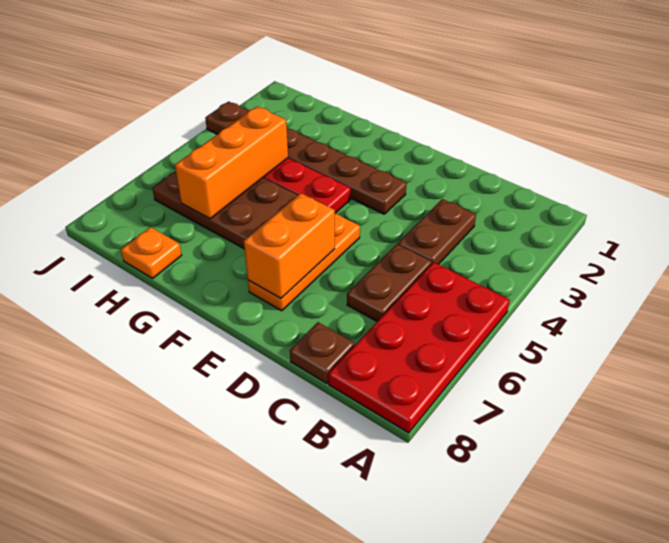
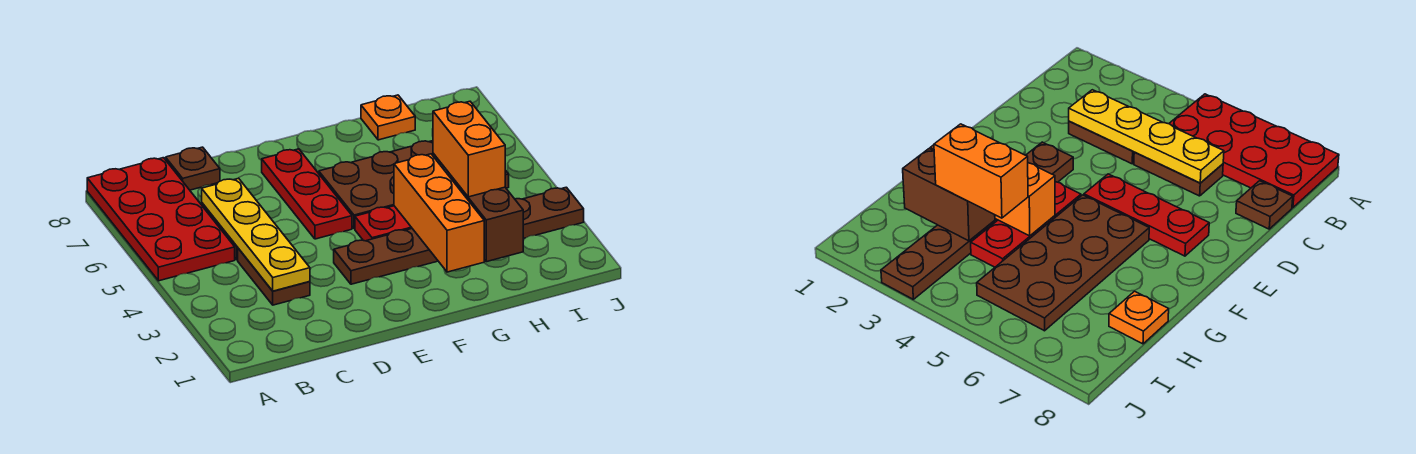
none -> yellow 1x4 plate [202,178,310,291]
orange 1x3 plate [248,214,360,311] -> red 1x3 plate [262,149,352,239]
orange 1x2 brick [244,193,335,298] -> orange 1x2 brick moved to [433,101,505,197]
none -> brown 1x2 brick [451,176,523,262]
orange 1x3 brick [175,107,288,219] -> orange 1x3 brick moved to [394,154,484,272]

